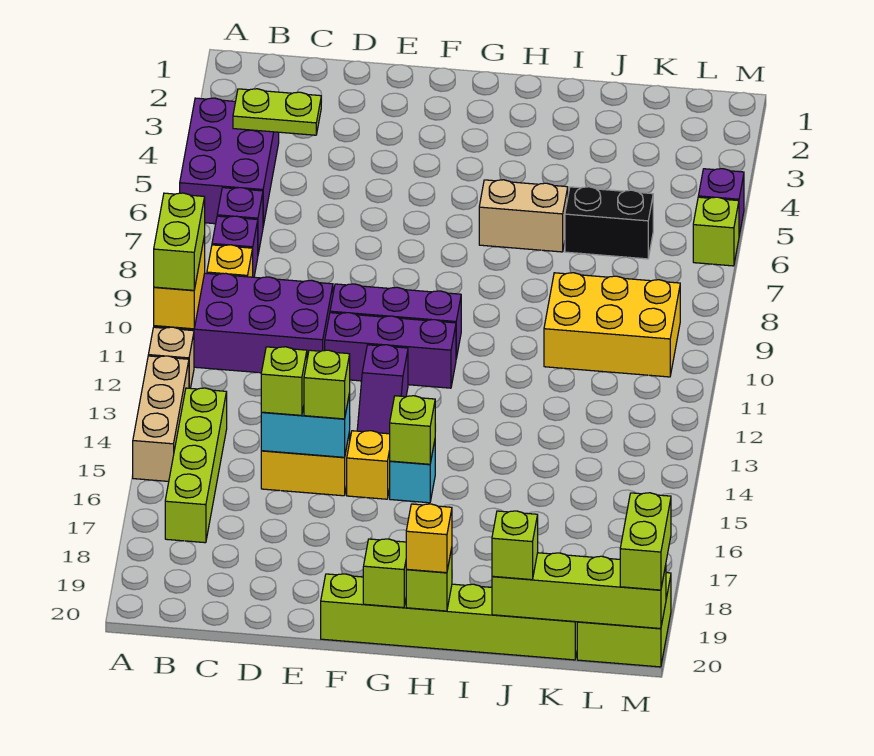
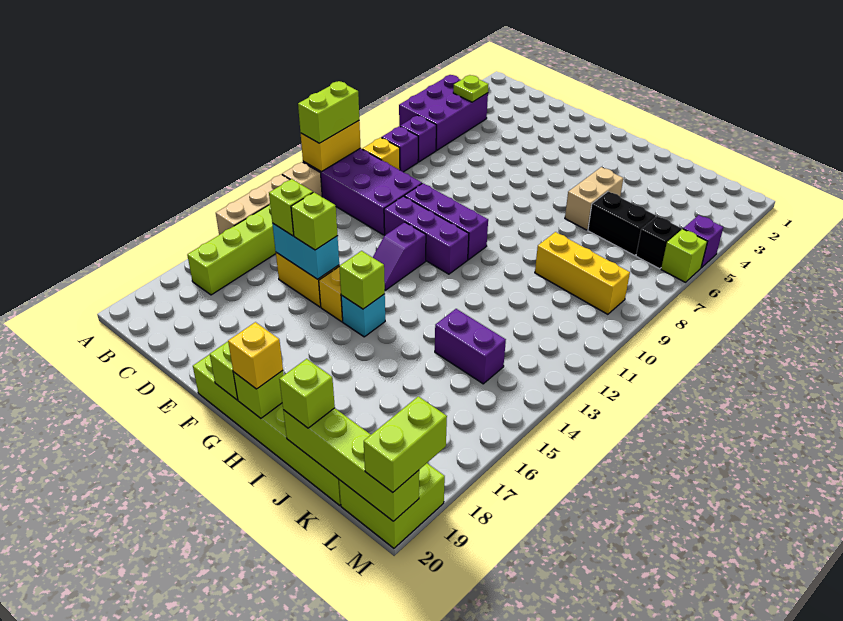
lime 1x2 plate [233,89,321,135] -> lime 1x1 plate [453,75,488,102]
tan 1x2 brick [479,180,568,252] -> tan 1x2 brick turned to [565,167,623,230]
yellow 2x3 brick [544,273,680,377] -> yellow 1x3 brick [535,232,630,314]
none -> purple 1x2 brick [435,309,506,384]
none -> black 1x1 brick [636,216,681,269]

